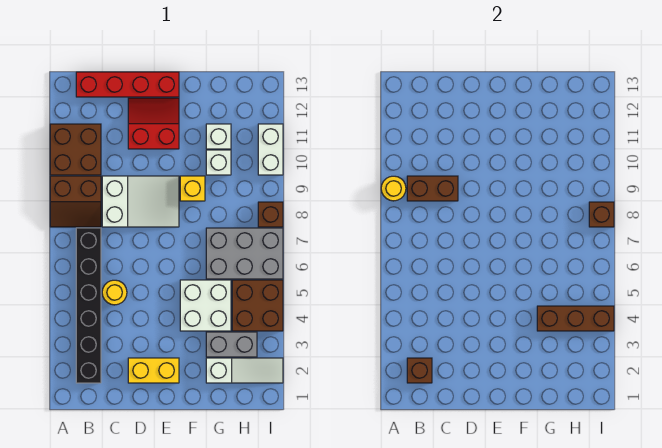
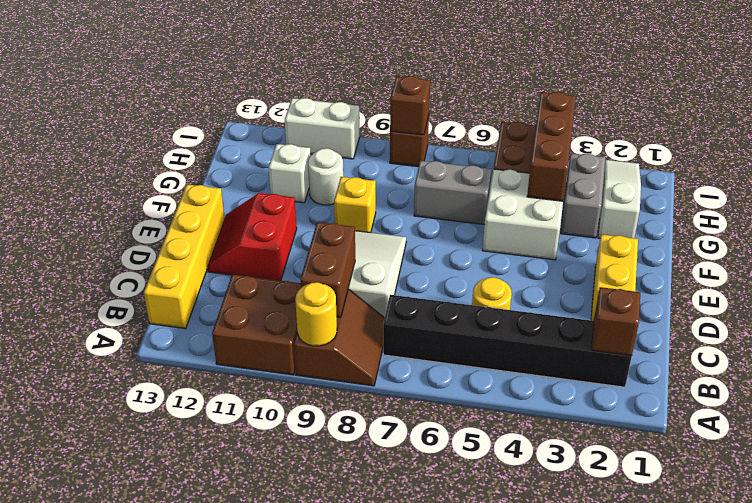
red 1x4 brick [76,72,179,97] -> yellow 1x4 brick [144,184,224,329]
grey 2x3 brick [206,228,283,279] -> grey 1x2 brick [414,161,492,225]
white 1x1 brick [206,150,231,175] -> white 1x1 round brick [308,148,343,205]

